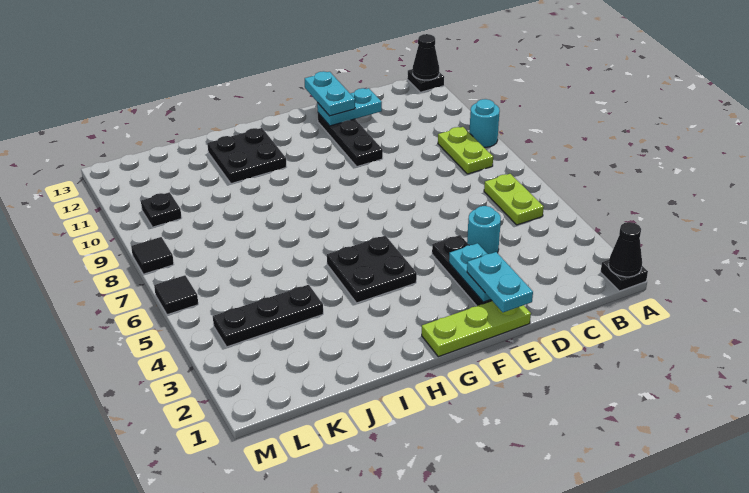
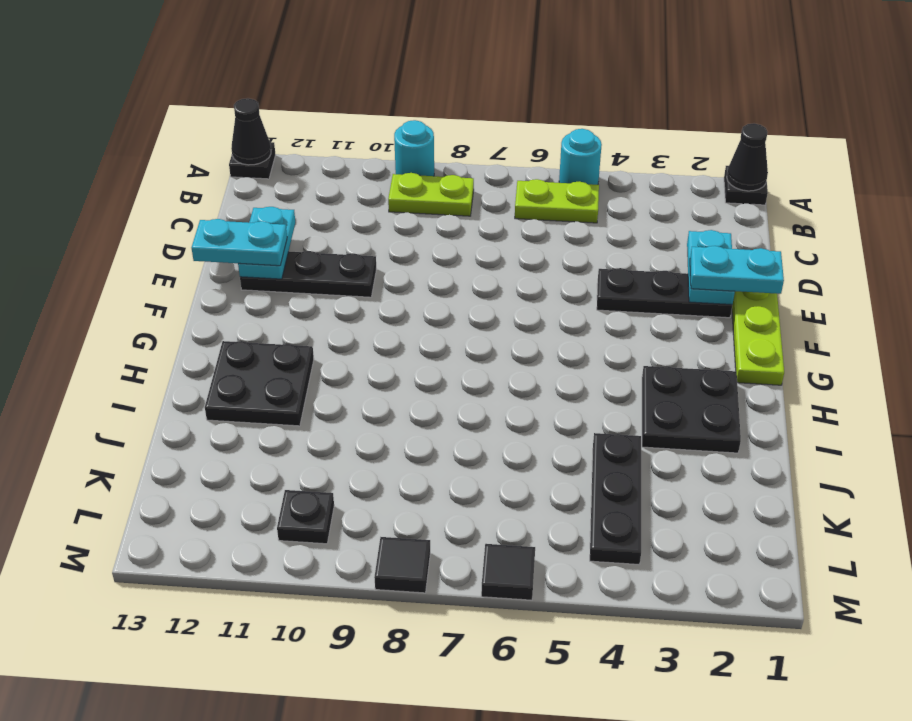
cyan 1x1 round brick [467,206,501,254] -> cyan 1x1 round brick moved to [559,129,602,185]
cyan 1x2 plate [449,243,491,302] -> cyan 1x2 plate turned to [687,230,735,305]
black 2x2 plate [327,236,417,303] -> black 2x2 plate moved to [642,366,741,453]

